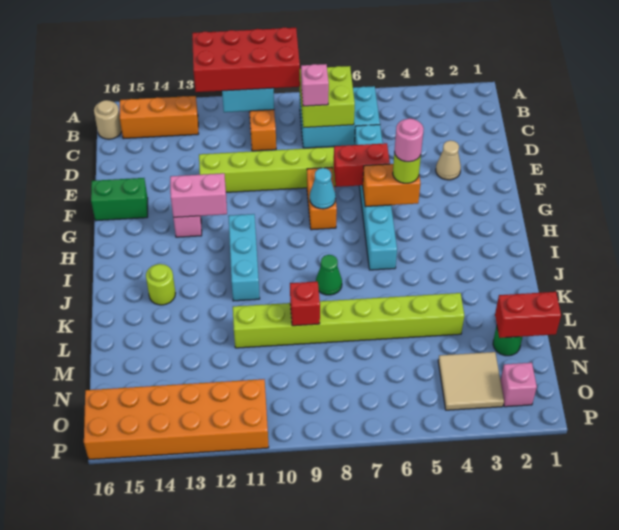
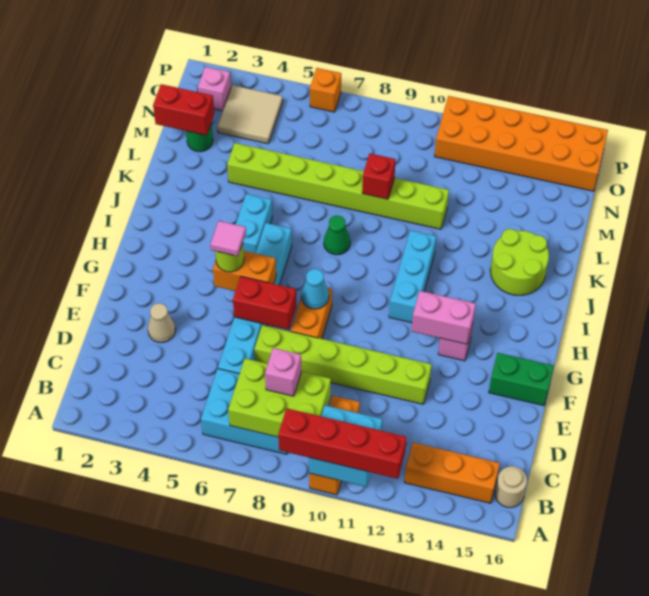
red 2x4 brick [192,27,300,92] -> red 1x4 brick [278,408,406,479]
lime 2x2 brick [300,66,355,128] -> lime 2x3 brick [228,359,331,437]
pink 1x1 round brick [394,118,424,162] -> pink 1x1 tile [210,221,246,256]
none -> cyan 1x2 brick [236,194,272,253]
lime 1x1 round brick [146,264,176,305] -> lime 2x2 round brick [490,229,549,295]
none -> orange 1x1 brick [310,68,341,112]

